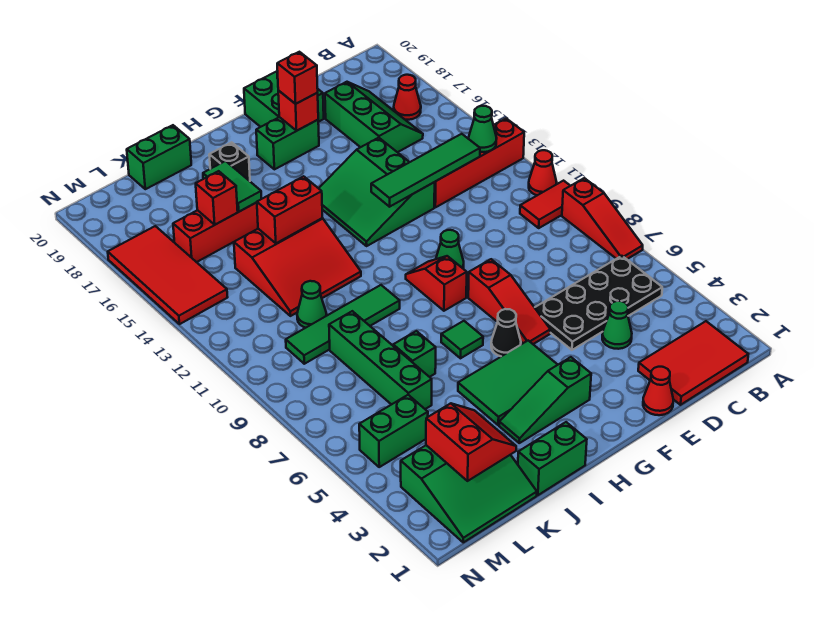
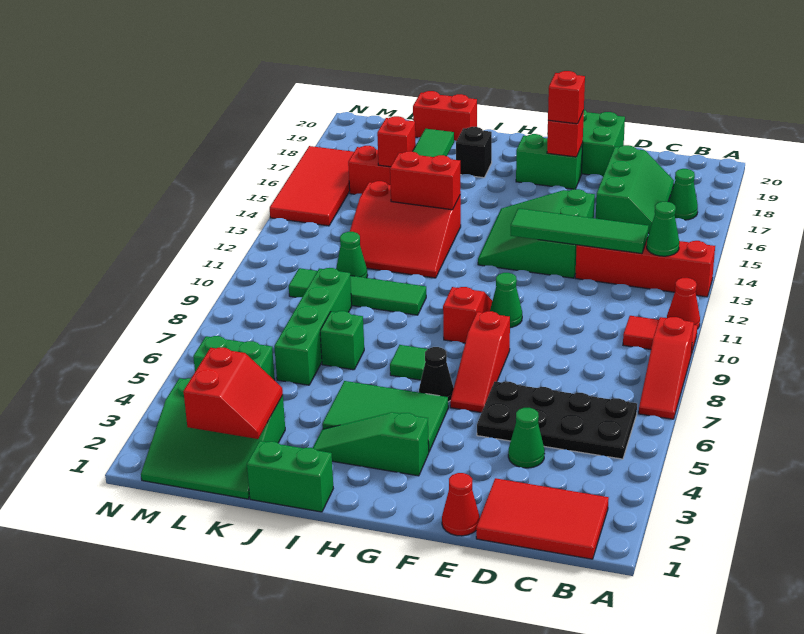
red 1x1 cone [394,75,421,120] -> green 1x1 cone [668,169,698,220]
green 1x2 brick [127,125,191,189] -> red 1x2 brick [413,91,477,141]

